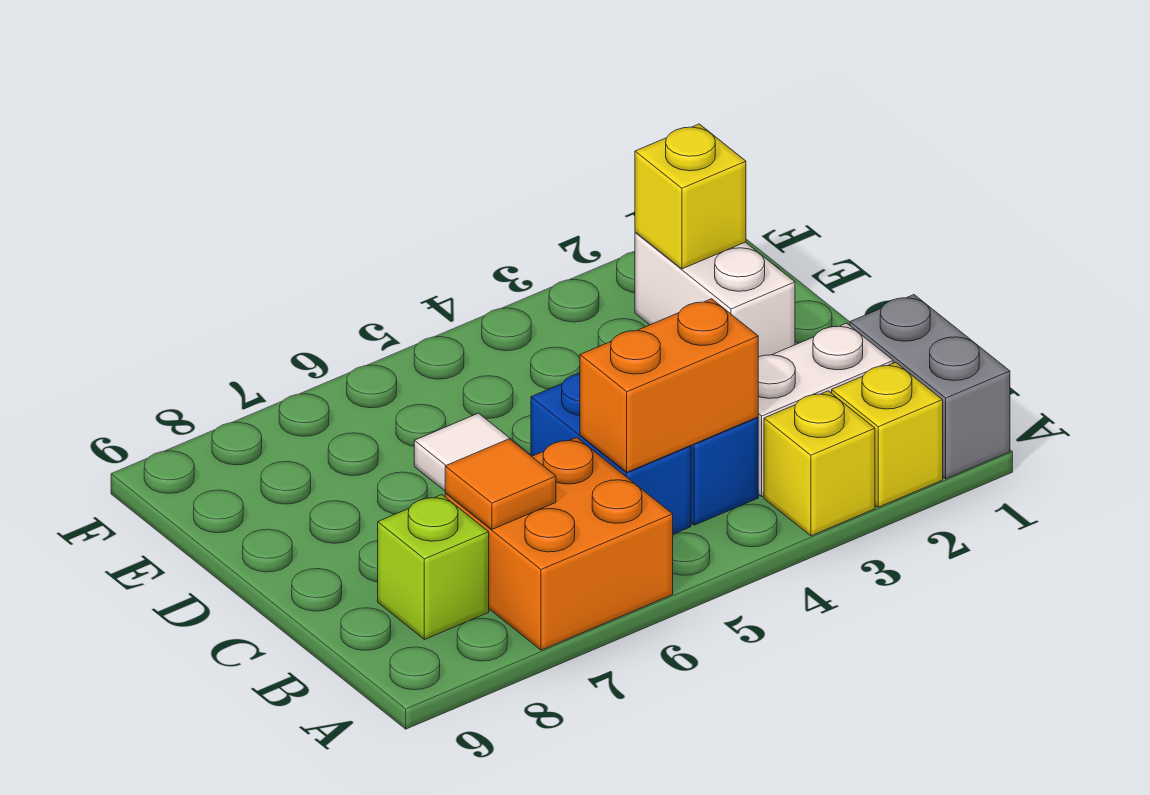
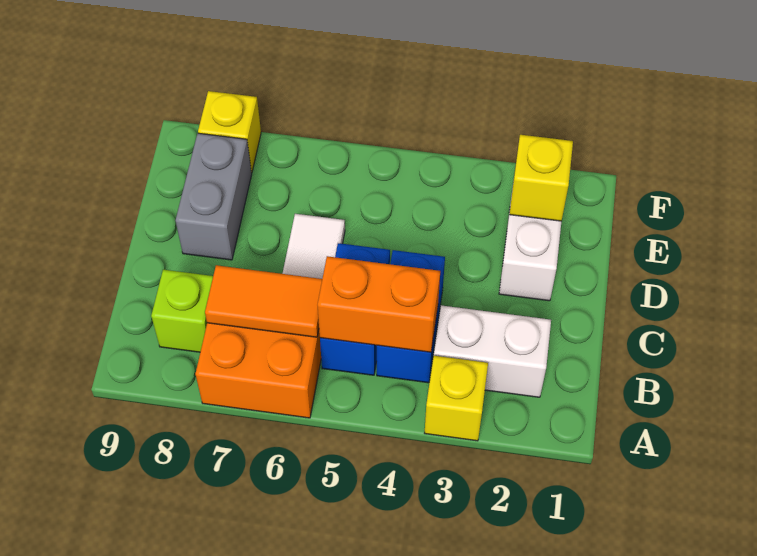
grey 1x2 brick [850,295,1010,479] -> grey 1x2 brick moved to [175,133,252,260]
yellow 1x1 brick [832,362,943,507] -> yellow 1x1 brick moved to [198,91,261,173]
orange 1x1 tile [445,439,556,529] -> orange 1x2 tile [205,265,322,337]

